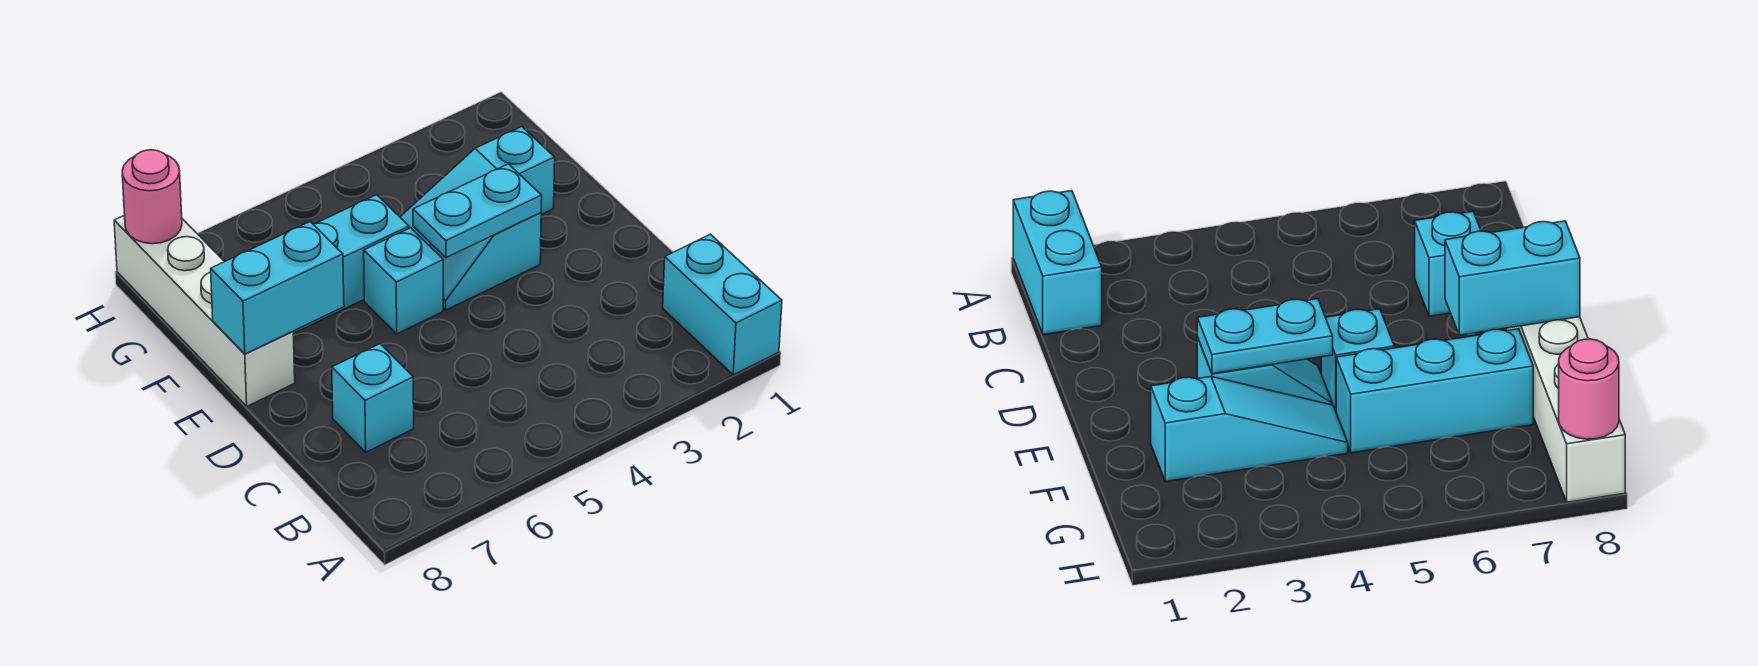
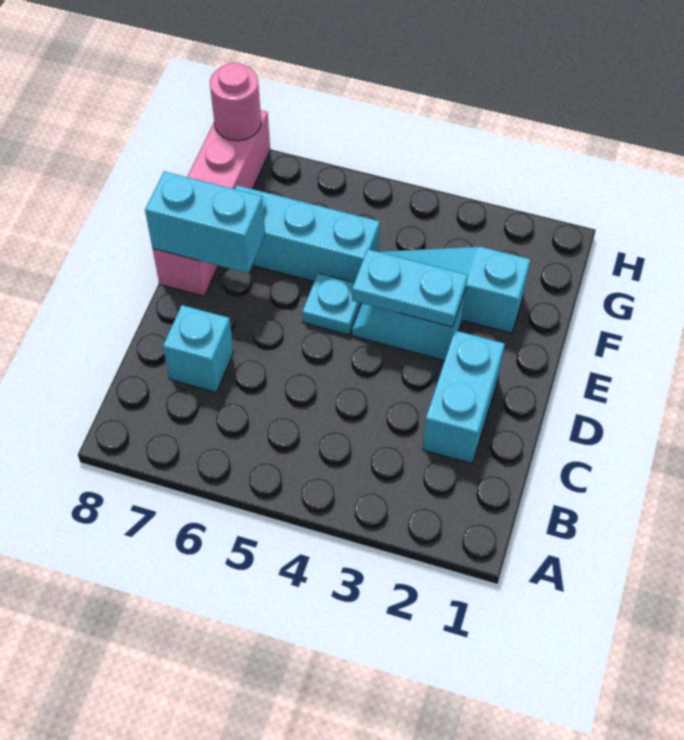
cyan 1x2 brick [663,234,782,375] -> cyan 1x2 brick moved to [422,331,505,464]
cyan 1x1 brick [364,228,443,334] -> cyan 1x1 plate [302,273,361,335]
white 1x4 brick [114,215,295,406] -> pink 1x4 brick [153,110,270,296]

